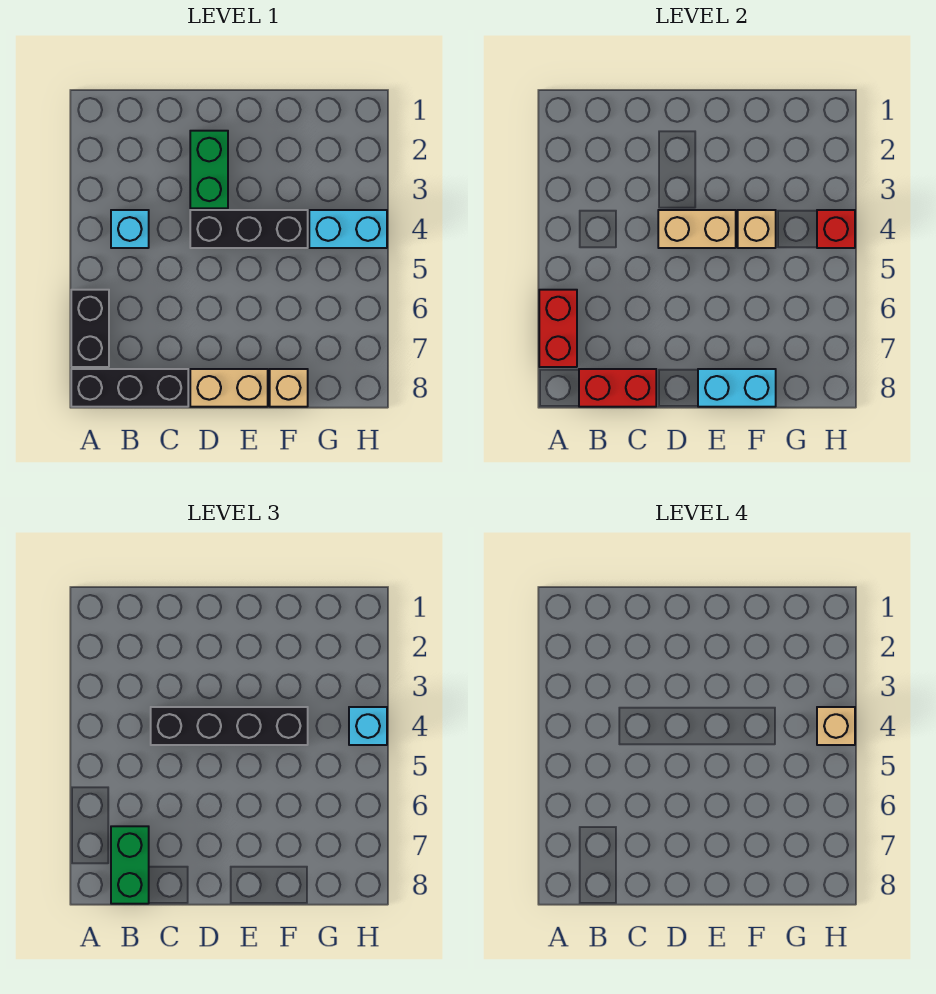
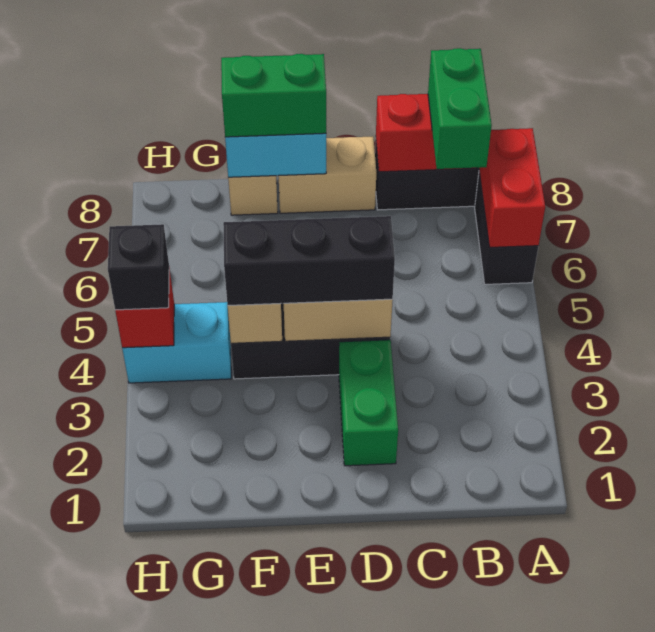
cyan 1x1 brick [111,210,149,248] -> none
black 1x4 brick [151,707,308,745] -> black 1x3 brick [223,216,395,305]
none -> green 1x2 brick [221,54,326,137]
cyan 1x1 brick [349,707,387,745] -> black 1x1 brick [108,224,169,310]
tan 1x1 brick [817,707,855,745] -> none

